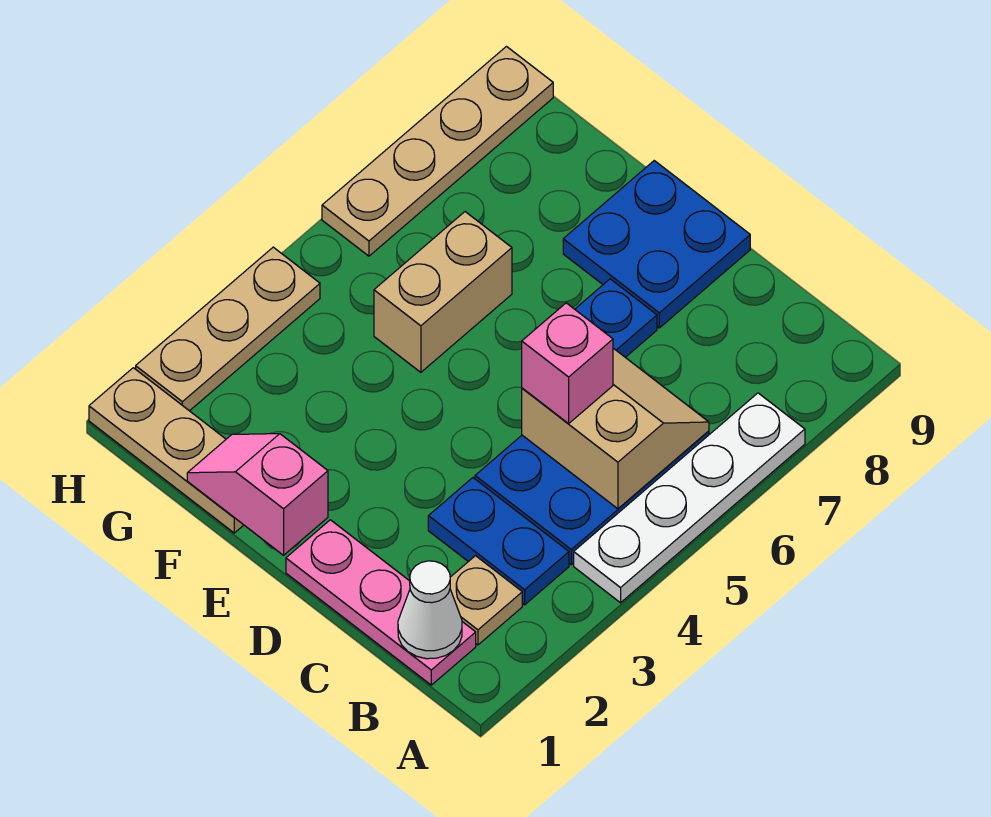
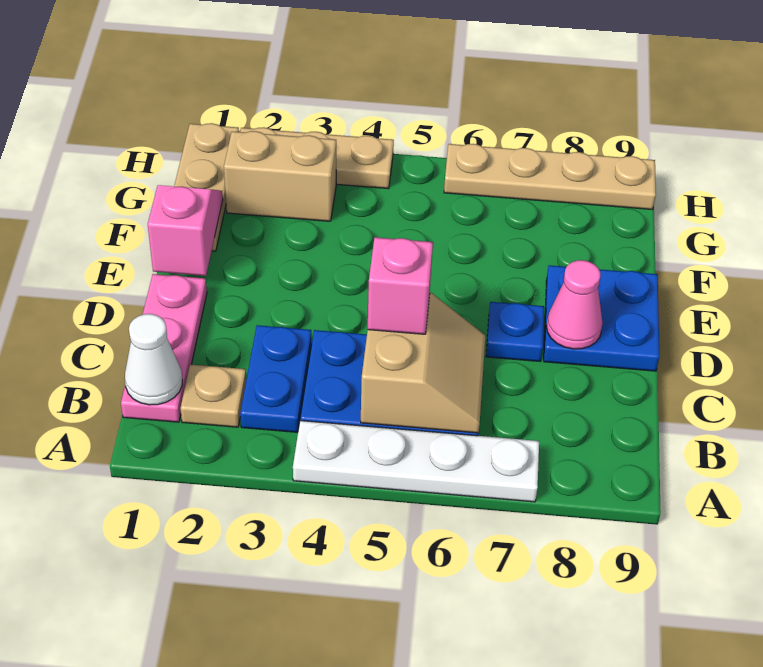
none -> pink 1x1 cone [546,260,603,349]
tan 1x2 brick [374,212,512,372] -> tan 1x2 brick moved to [224,131,336,221]

